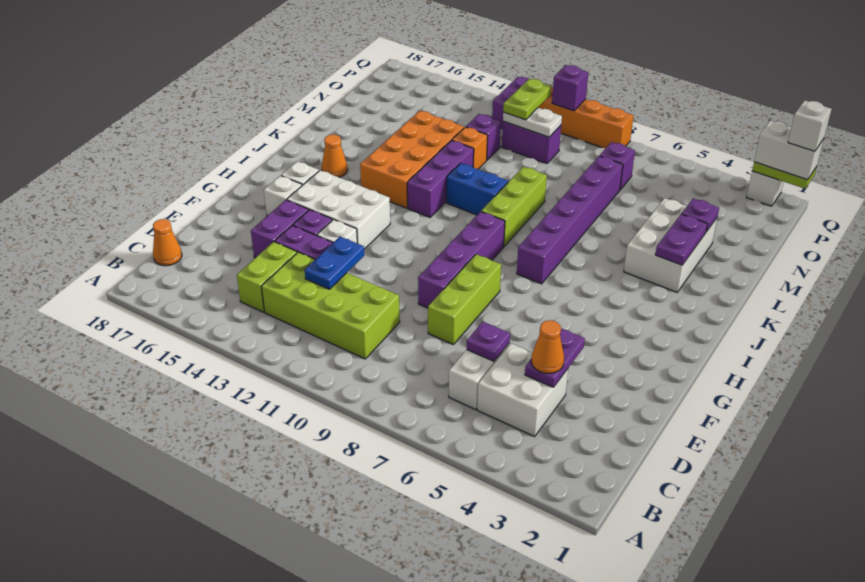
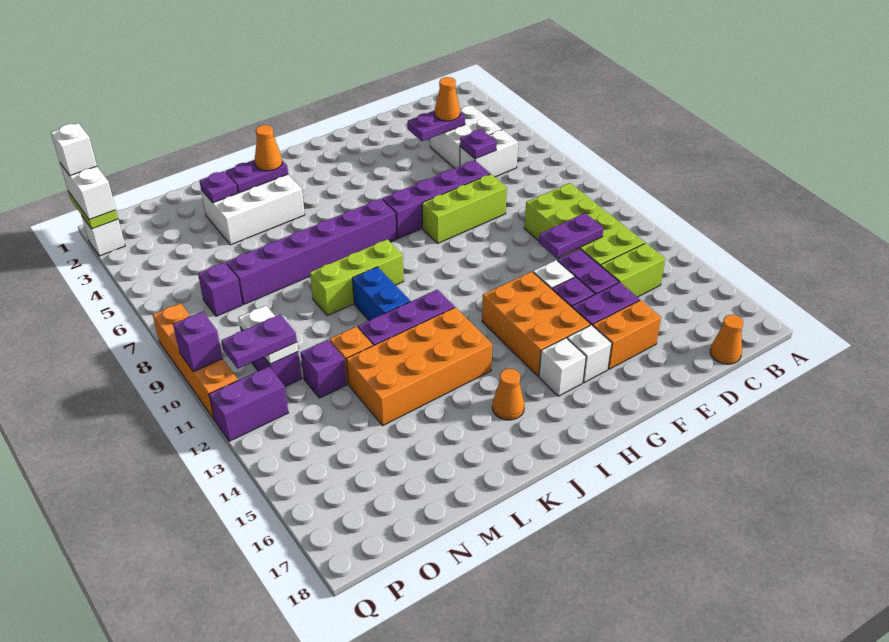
blue 1x2 plate [305,237,364,289] -> purple 1x2 plate [539,213,604,258]
none -> orange 1x2 brick [593,300,661,369]
purple 1x4 brick [418,212,505,308] -> purple 1x4 brick moved to [382,160,490,239]
white 2x3 brick [287,170,390,249] -> orange 2x3 brick [482,272,590,376]
none -> orange 1x1 cone [255,125,282,171]
lime 1x2 plate [503,79,551,120] -> purple 1x2 plate [221,314,297,368]

